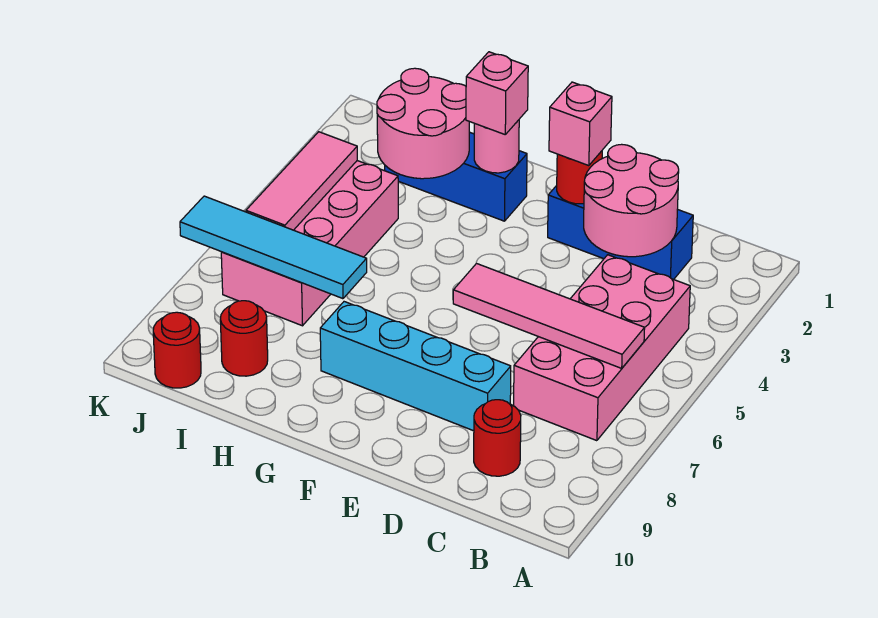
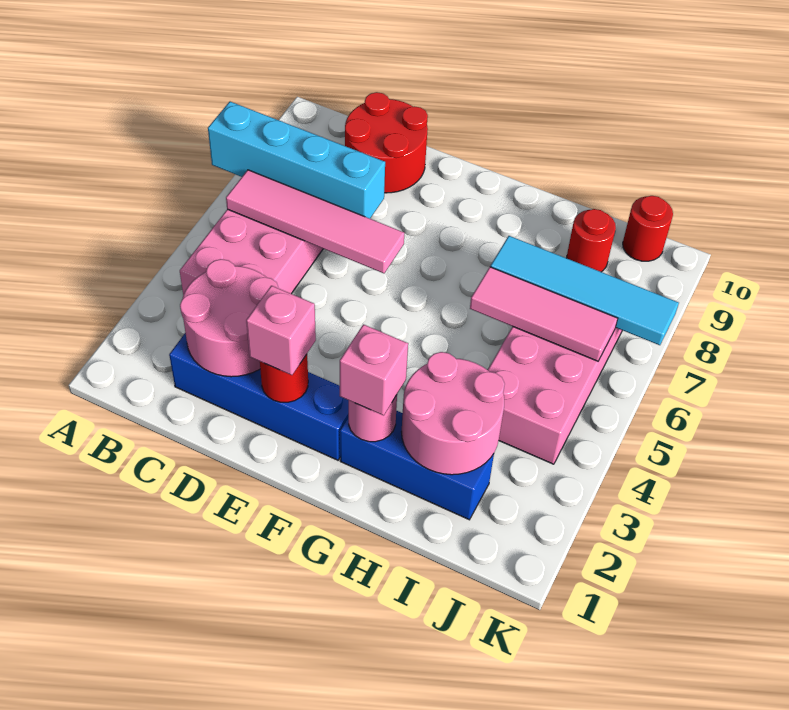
blue 1x3 brick [548,186,693,279] -> blue 1x4 brick [169,333,349,460]
red 1x1 round brick [474,400,521,476] -> red 2x2 round brick [345,92,428,193]
cyan 1x4 brick [320,302,511,431] -> cyan 1x4 brick moved to [208,102,385,219]
pink 1x3 tile [246,132,357,230] -> pink 1x3 tile turned to [470,267,618,361]

